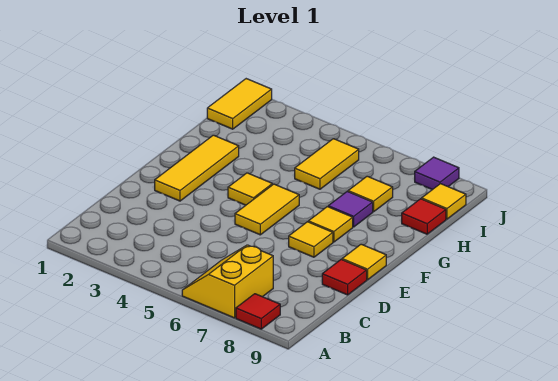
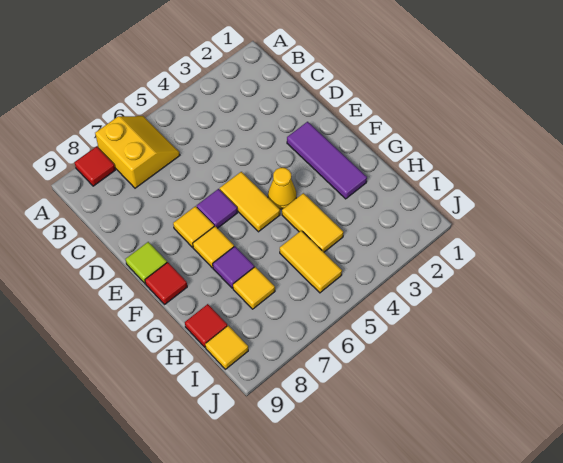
red 1x1 tile [322,259,367,295] -> red 1x1 tile moved to [145,262,187,304]
yellow 1x3 tile [155,135,239,201] -> purple 1x3 tile [287,122,367,199]
yellow 1x1 tile [342,244,386,280] -> lime 1x1 tile [126,242,167,284]
yellow 1x1 tile [228,173,272,205] -> yellow 1x1 cone [268,168,296,209]
yellow 1x2 tile [207,79,272,129] -> yellow 1x2 tile moved to [282,193,343,252]
purple 1x1 tile [415,157,459,190] -> purple 1x1 tile moved to [197,189,238,228]

